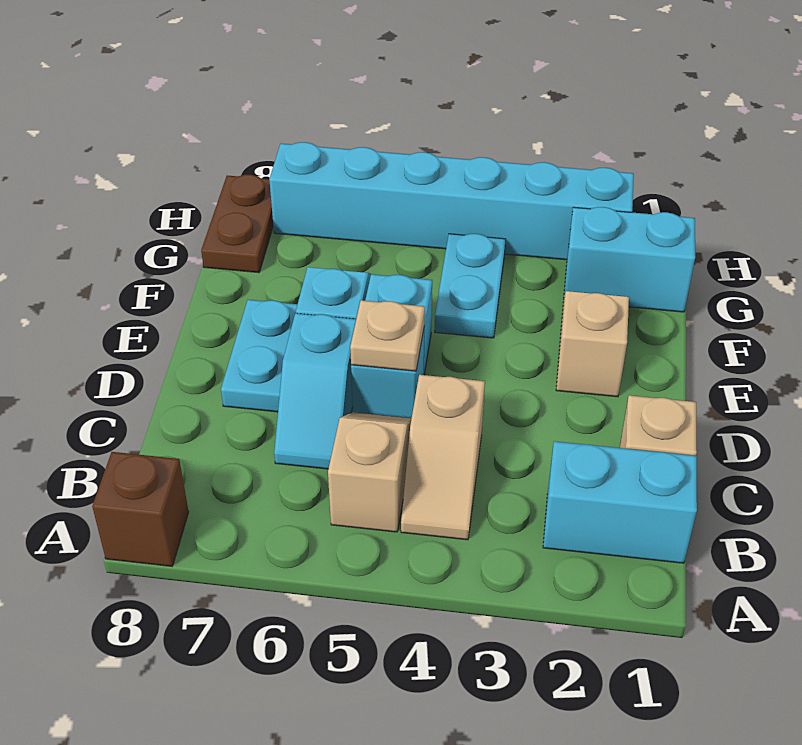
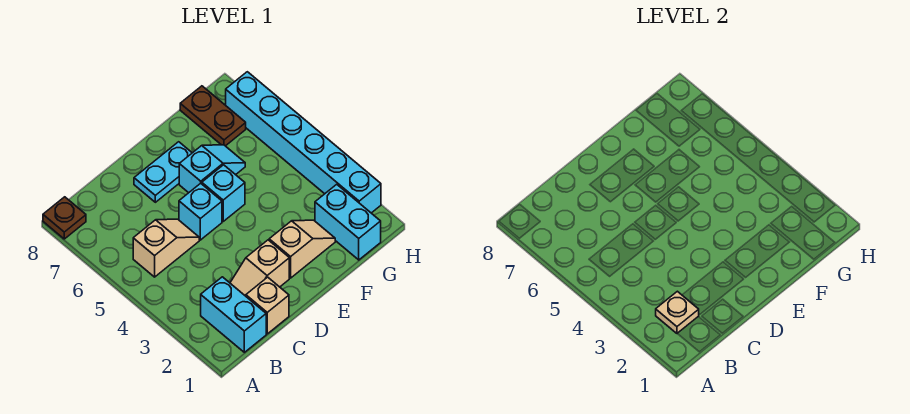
brown 1x1 brick [92,452,189,566] -> brown 1x1 plate [43,197,86,239]
tan 1x2 slope [401,375,485,540] -> tan 1x2 slope moved to [230,240,289,296]
cyan 1x2 slope [274,313,356,469] -> none
tan 1x1 plate [350,300,425,371] -> tan 1x1 plate moved to [656,291,699,333]
cyan 1x2 plate [435,234,506,338] -> none
brown 1x2 plate [201,175,273,273] -> brown 1x2 plate turned to [180,86,246,146]

